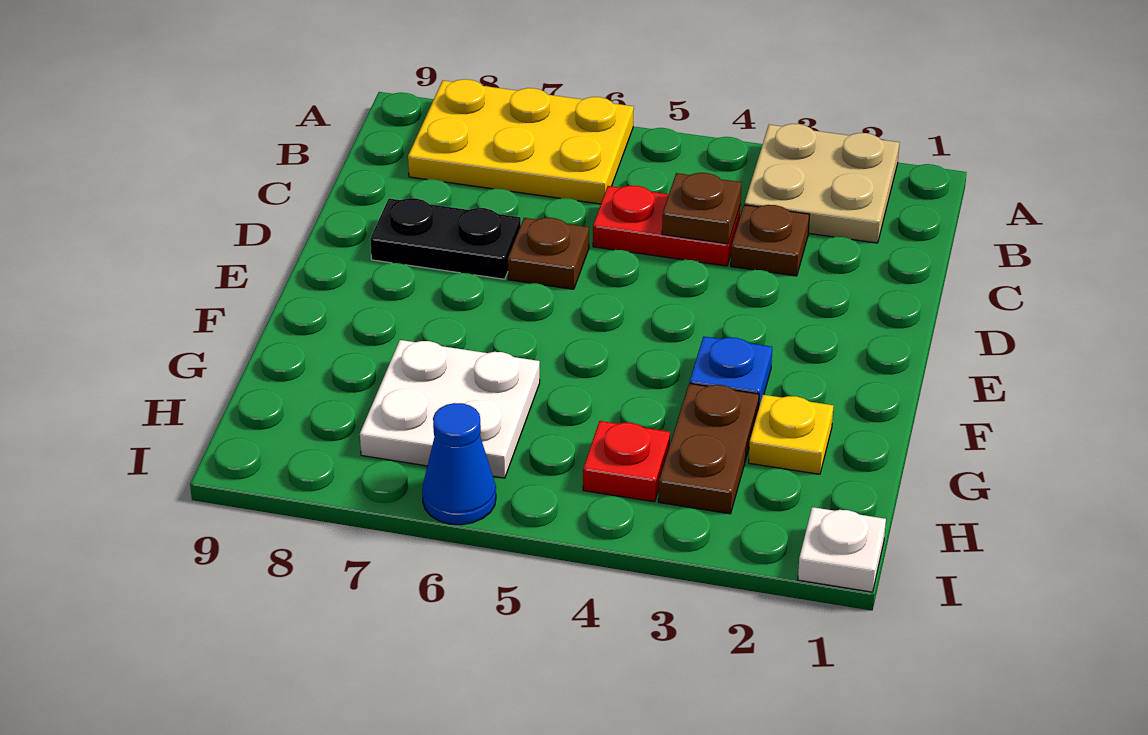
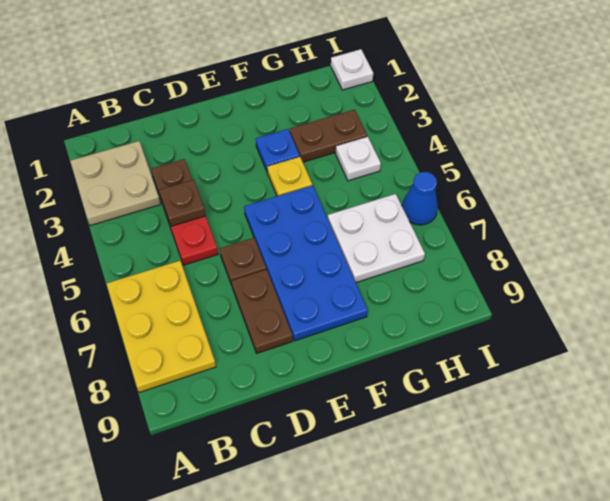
black 1x2 plate [370,198,521,279] -> brown 1x2 plate [232,269,293,353]
none -> blue 2x4 plate [244,185,368,341]
yellow 1x1 plate [749,395,833,474] -> yellow 1x1 plate moved to [268,157,312,196]
red 1x1 plate [583,421,670,502] -> white 1x1 plate [336,137,381,181]

